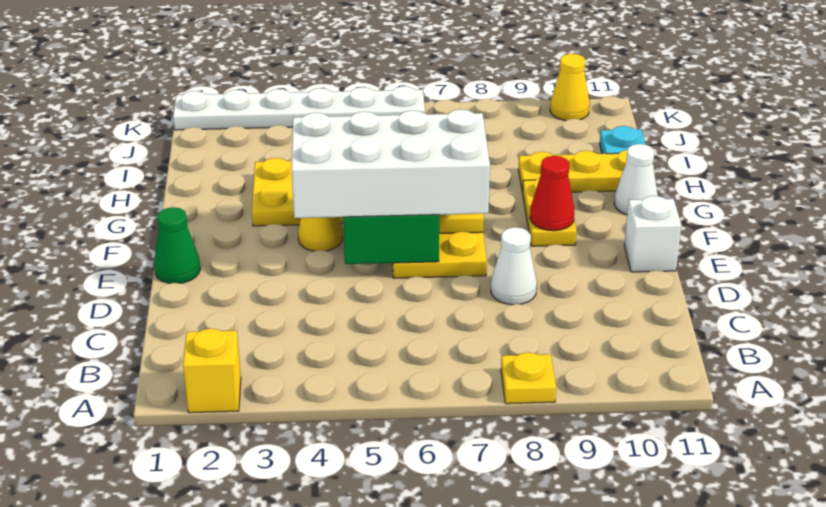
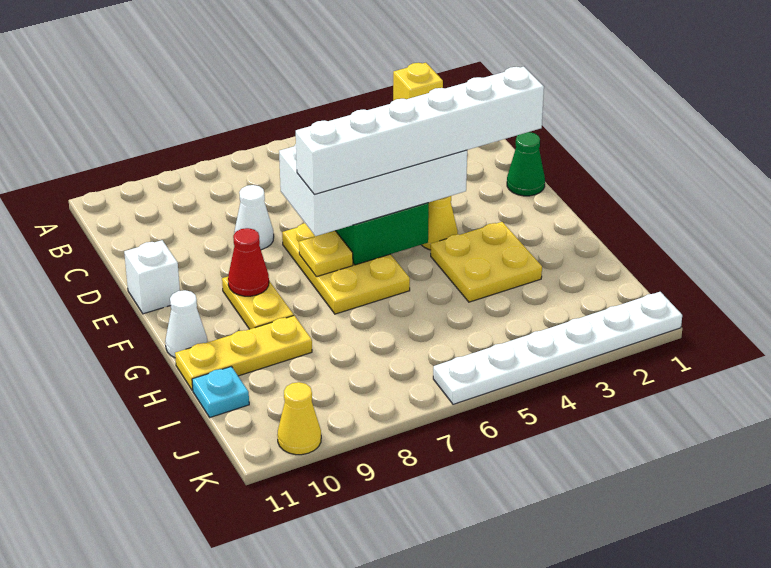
yellow 1x1 plate [501,352,556,404] -> none
none -> white 1x6 brick [296,67,544,194]

